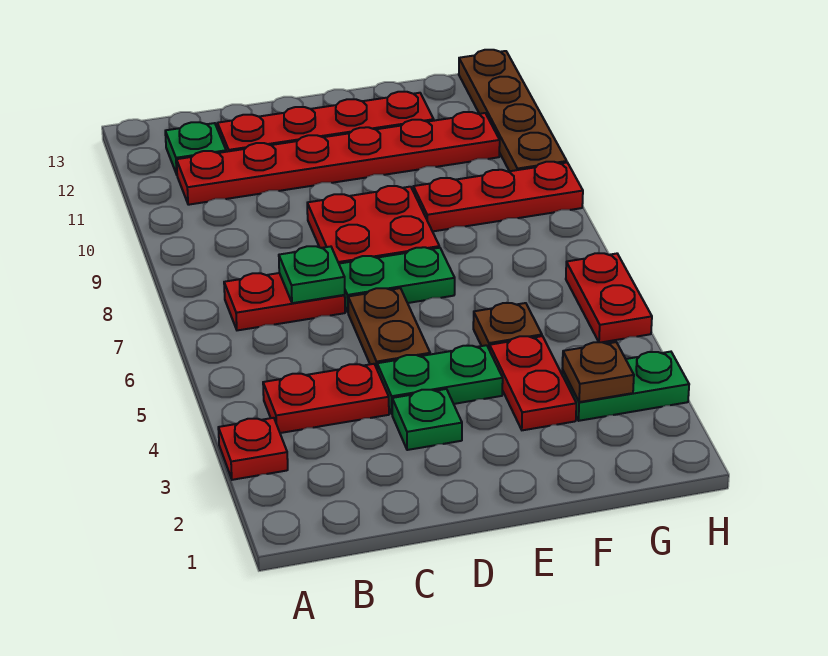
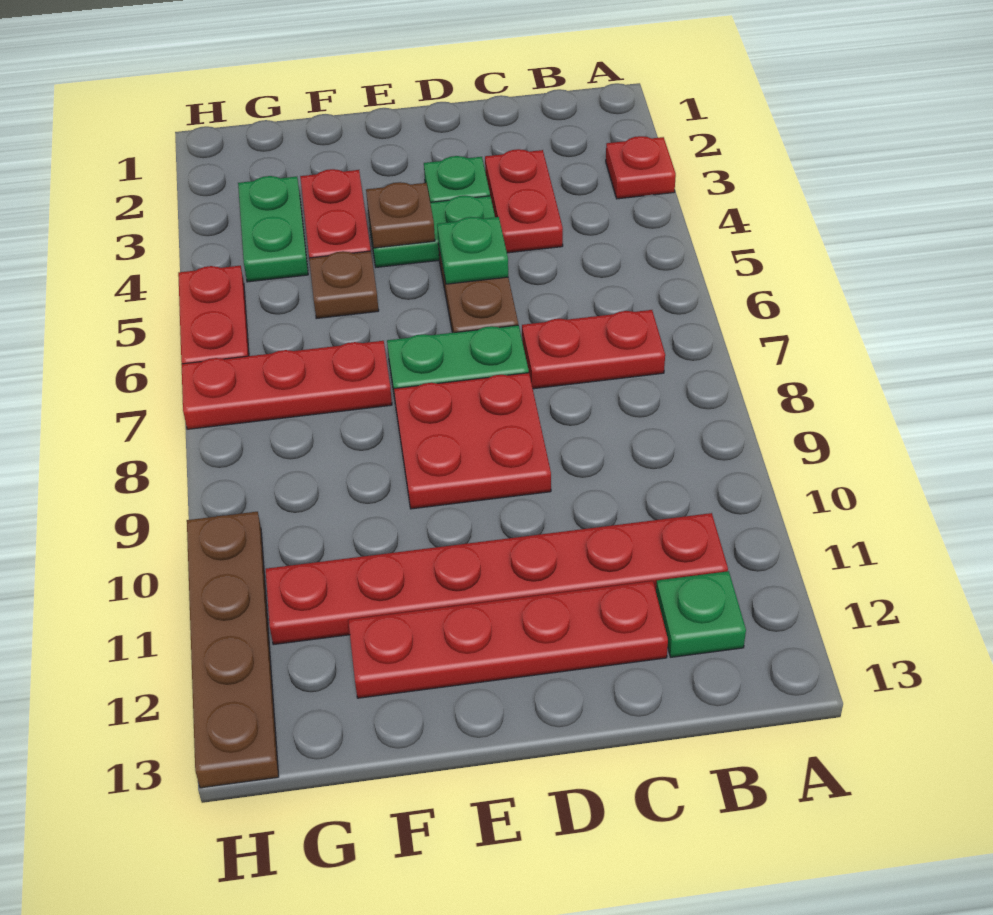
red 1x2 plate [263,364,389,433] -> red 1x2 plate turned to [485,149,563,253]
green 1x1 plate [279,246,345,303] -> green 1x1 plate moved to [437,217,508,284]
red 1x3 plate [413,162,583,231] -> red 1x3 plate moved to [181,341,392,429]
green 1x2 plate [562,352,689,421] -> green 1x2 plate turned to [238,176,308,282]
brown 1x1 plate [562,342,634,402] -> brown 1x1 plate moved to [366,182,435,248]

